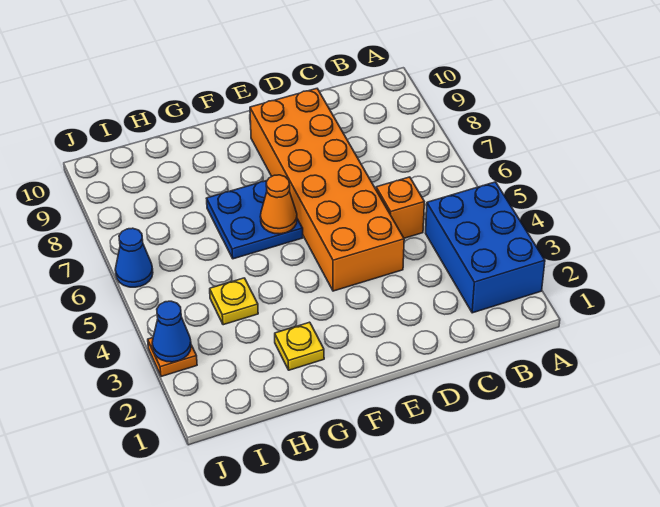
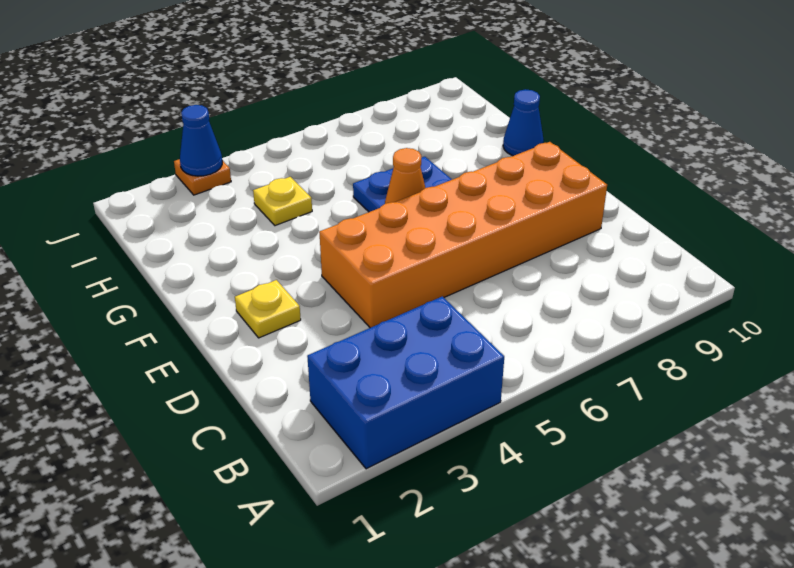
orange 1x1 brick [376,177,424,238] -> none
yellow 1x1 plate [275,322,324,370] -> yellow 1x1 plate moved to [235,280,301,338]
blue 1x1 cone [115,228,153,287] -> blue 1x1 cone moved to [503,89,544,156]

